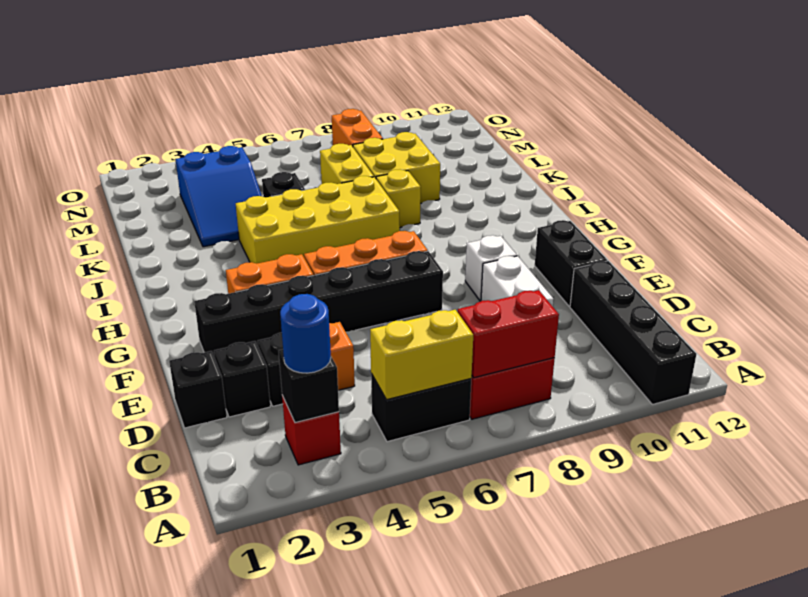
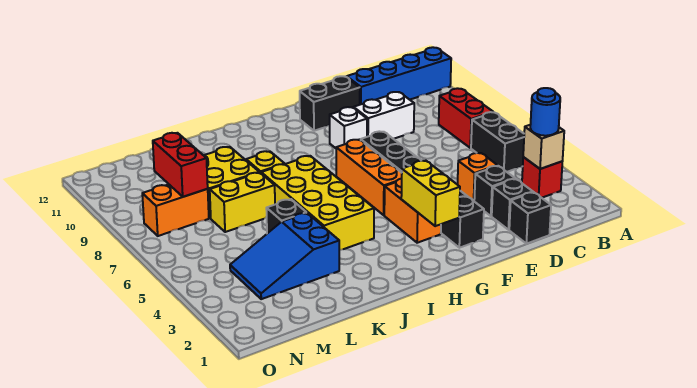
black 1x4 brick [570,261,696,404] -> blue 1x4 brick [347,47,451,105]
black 1x1 brick [279,349,339,423] -> tan 1x1 brick [523,125,564,169]
yellow 1x2 brick [370,310,473,400] -> yellow 1x2 brick moved to [401,161,460,226]
red 1x2 brick [458,290,559,378] -> red 1x2 brick moved to [153,133,208,197]
blue 2x3 slope [176,146,262,247] -> blue 2x3 slope turned to [230,213,339,299]

